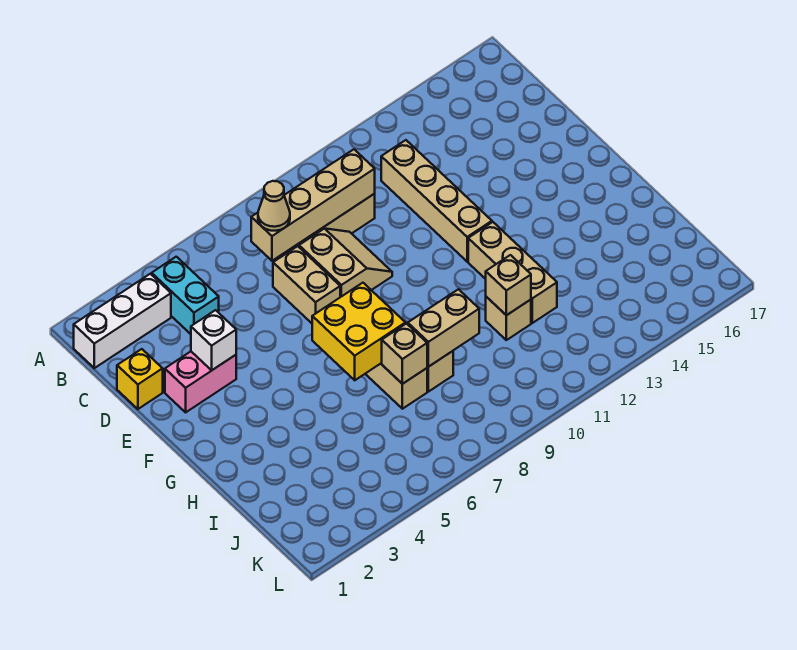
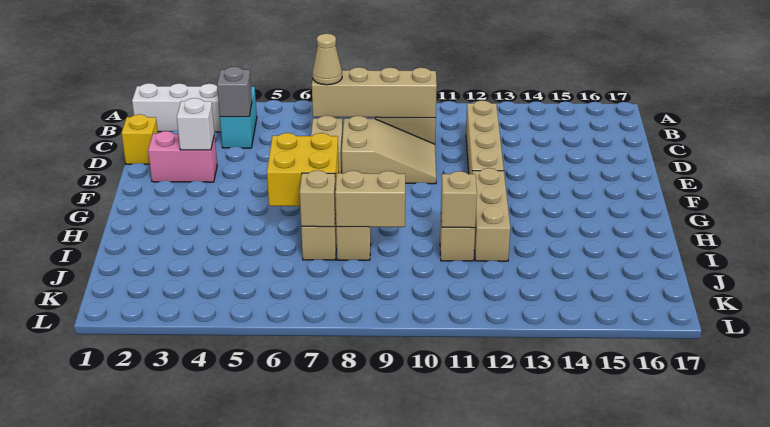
none -> grey 1x1 brick [217,67,252,117]
tan 2x2 slope [299,229,392,297] -> tan 2x3 slope [342,116,436,184]

